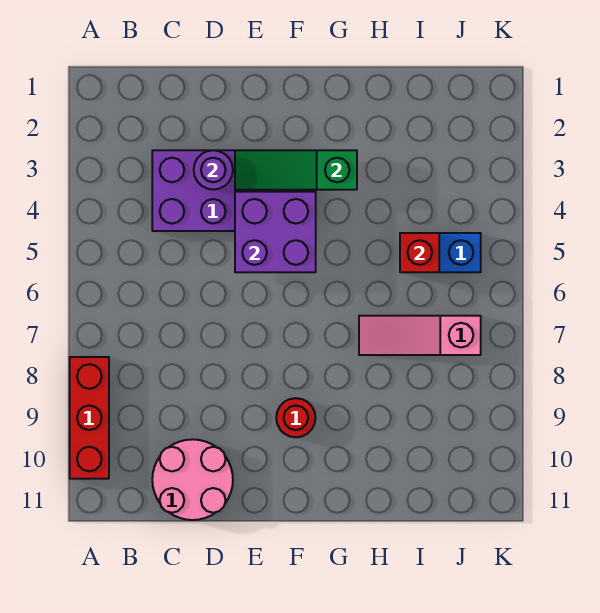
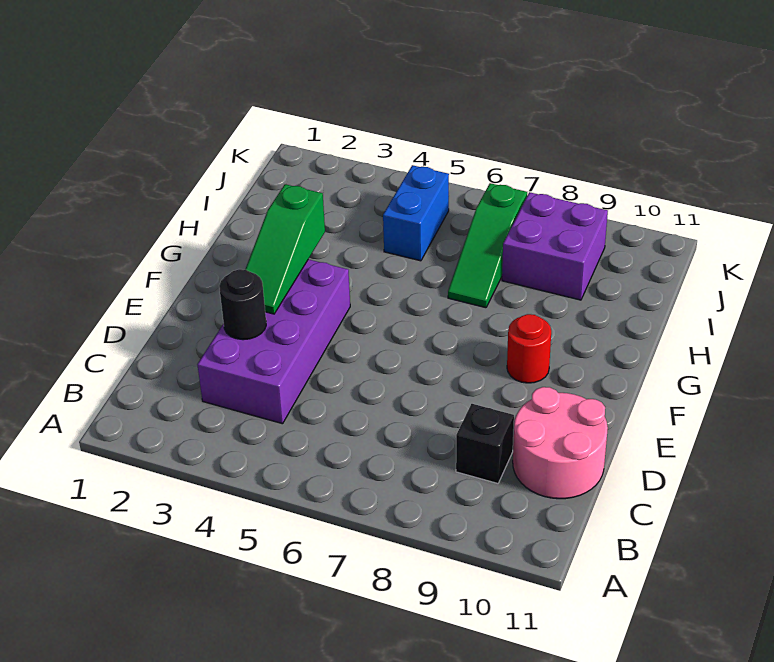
red 1x3 brick [70,357,109,479] -> none
none -> black 1x1 brick [456,404,514,484]
purple 1x1 round brick [194,150,233,190] -> black 1x1 round brick [219,269,266,340]
purple 2x2 brick [235,192,316,272] -> purple 2x2 brick moved to [502,192,608,300]
pink 1x3 slope [359,316,481,355] -> green 1x3 slope [448,183,527,308]
red 1x1 brick [400,233,439,272] -> none

